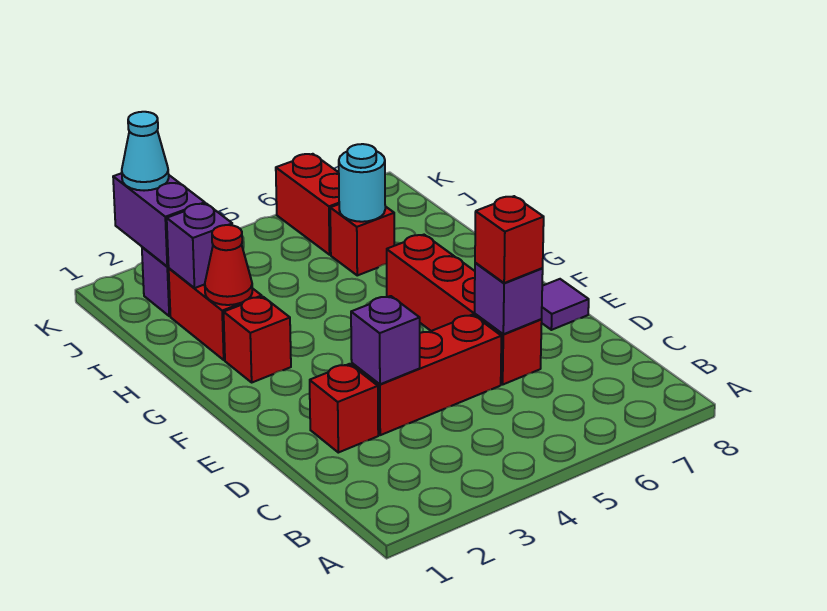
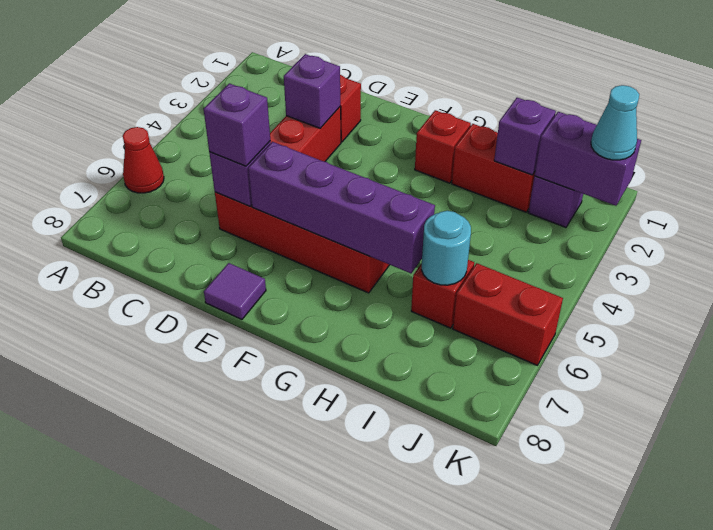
red 1x1 brick [475,196,544,283] -> purple 1x1 brick [203,83,270,166]
none -> purple 1x4 brick [248,142,435,273]
red 1x1 cone [205,225,252,305] -> red 1x1 cone moved to [123,127,164,193]

